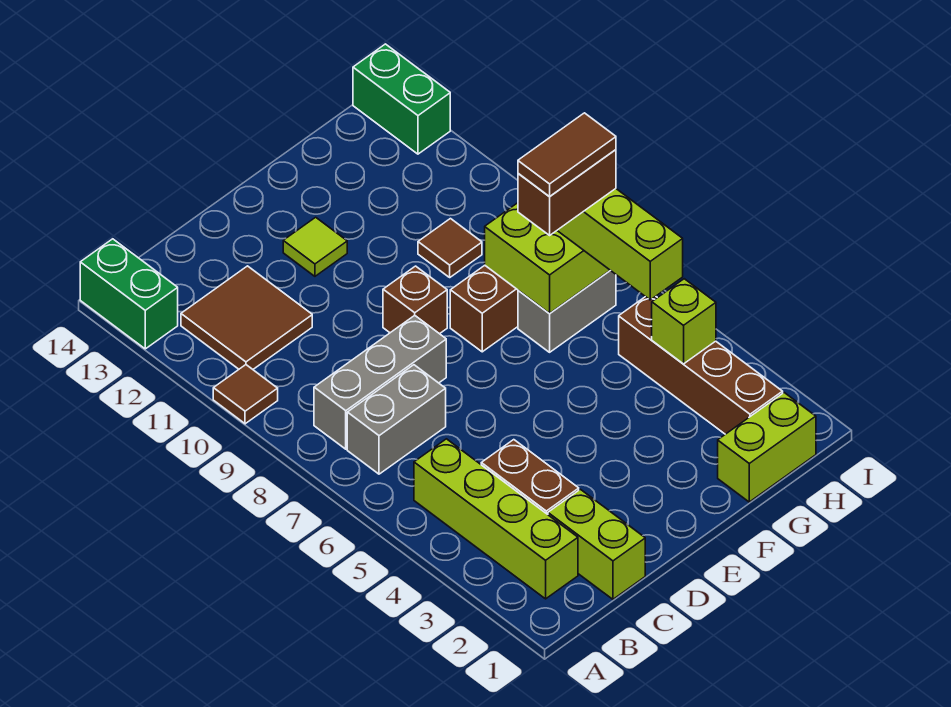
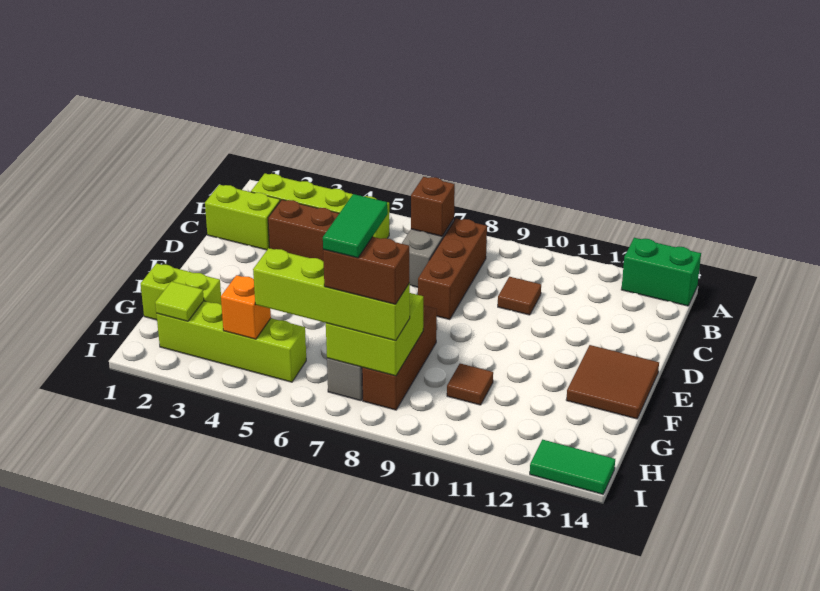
brown 1x1 tile [213,365,278,424] -> brown 1x1 tile moved to [498,277,541,315]
grey 1x3 brick [314,315,446,449] -> brown 1x3 brick [418,218,487,320]
brown 2x2 tile [181,266,312,369] -> brown 2x2 tile moved to [566,345,659,419]
brown 1x1 brick [383,266,447,334] -> brown 1x1 brick moved to [411,177,455,236]
lime 1x1 tile [283,217,347,276] -> lime 1x1 tile moved to [155,281,204,321]
lime 1x2 brick [718,393,816,502] -> lime 1x2 brick turned to [141,263,221,320]
brown 1x2 brick [518,150,616,235] -> brown 1x2 brick turned to [323,237,409,304]
brown 1x2 tile [518,113,616,197] -> green 1x2 tile [323,194,388,258]
brown 1x4 brick [619,296,783,434] -> lime 1x4 brick [156,301,306,382]
lime 1x1 brick [652,279,716,364] -> orange 1x1 brick [221,275,271,339]
green 1x2 brick [353,44,450,154] -> green 1x2 tile [530,440,615,494]

